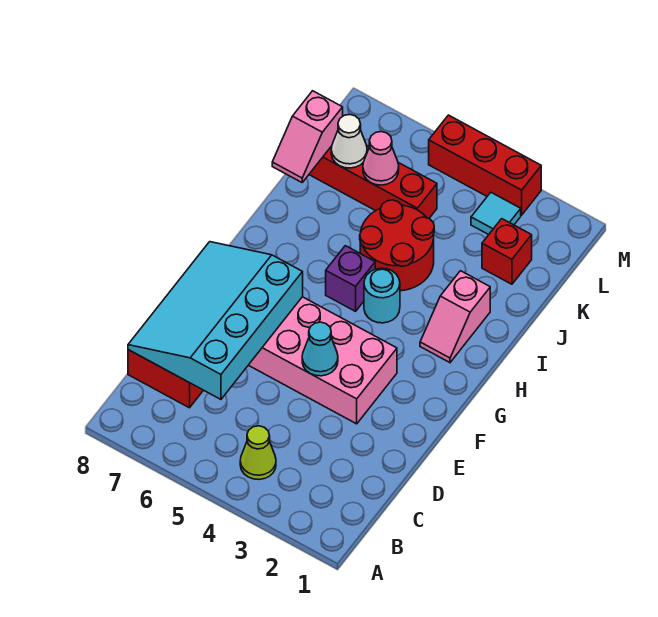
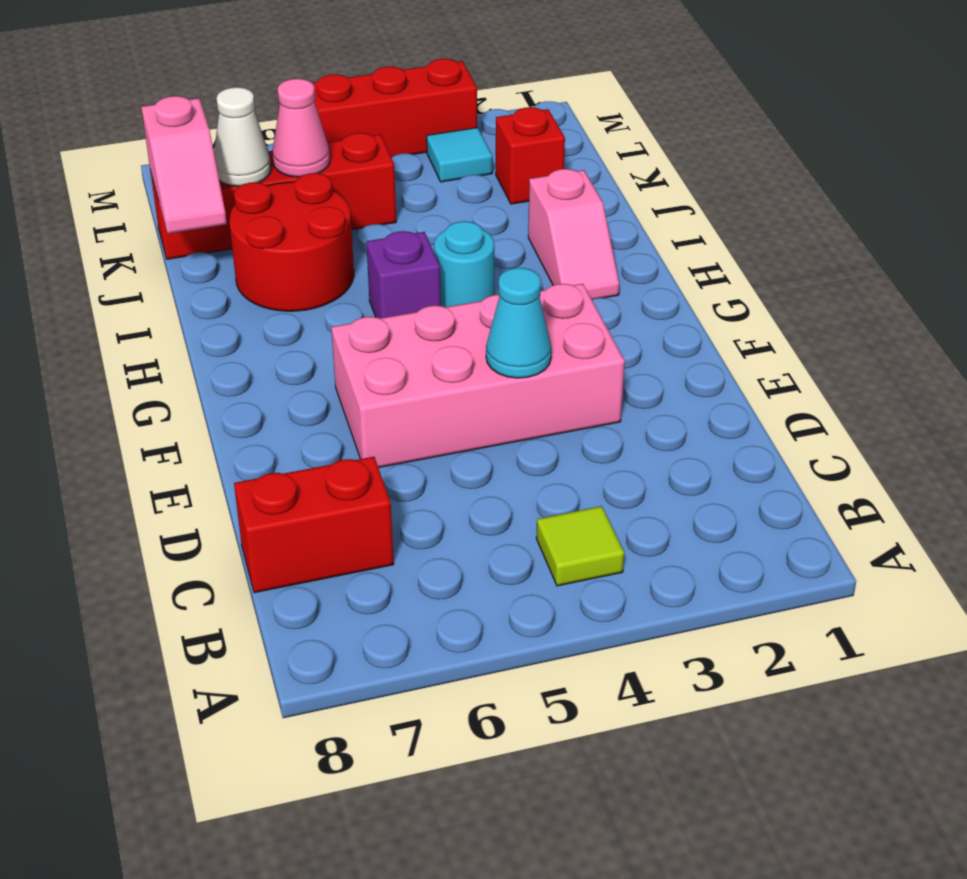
lime 1x1 cone [240,426,276,479] -> lime 1x1 tile [536,506,624,586]
cyan 3x4 slope [128,242,303,399] -> none
red 2x2 round brick [360,200,434,291] -> red 2x2 round brick moved to [229,173,354,311]

